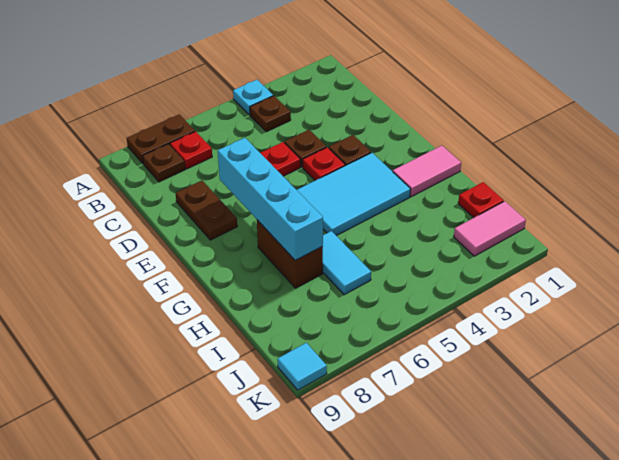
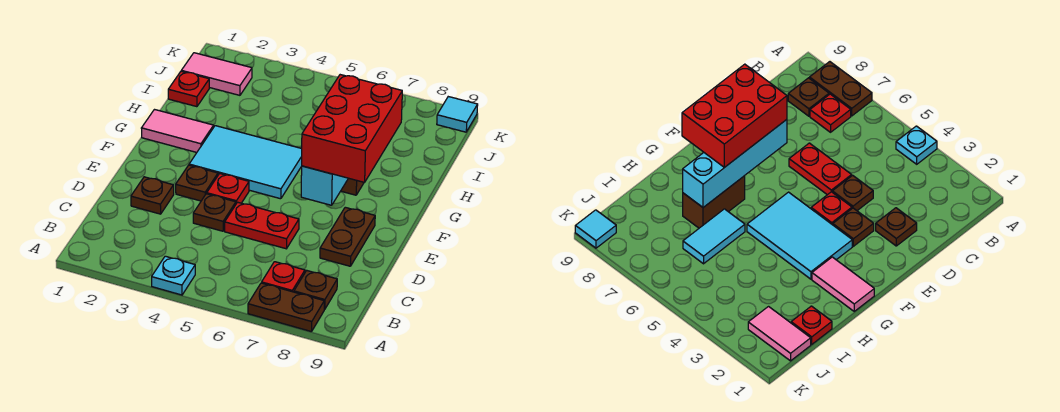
brown 1x1 plate [250,96,291,132] -> brown 1x1 plate moved to [131,177,174,214]
none -> red 2x3 brick [302,75,402,182]

